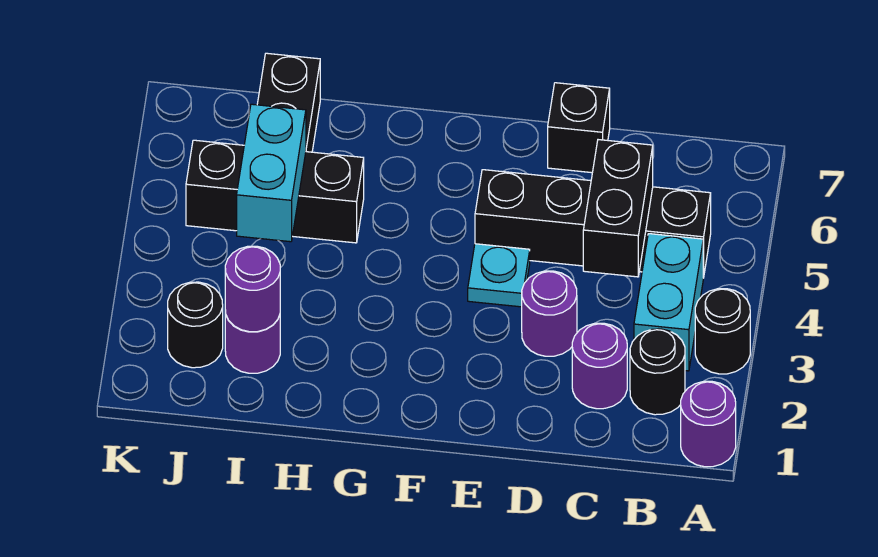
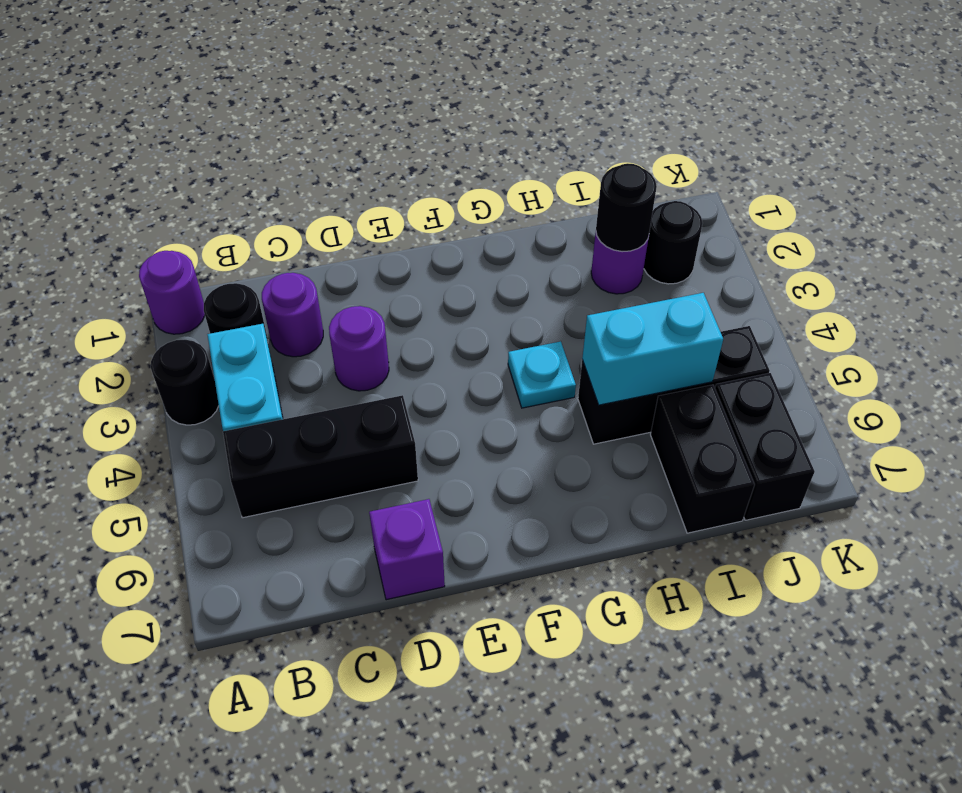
black 1x4 brick [475,170,711,278] -> black 1x3 brick [223,395,418,518]
black 1x2 brick [583,140,653,277] -> black 1x2 brick moved to [715,373,815,520]
black 1x1 brick [548,83,610,173] -> purple 1x1 brick [369,499,445,600]
cyan 1x1 plate [468,244,530,307] -> cyan 1x1 plate moved to [508,341,576,408]
purple 1x1 round brick [225,246,280,332] -> black 1x1 round brick [596,163,657,252]
cyan 1x2 brick [237,104,306,242] -> cyan 1x2 brick turned to [582,293,723,405]

